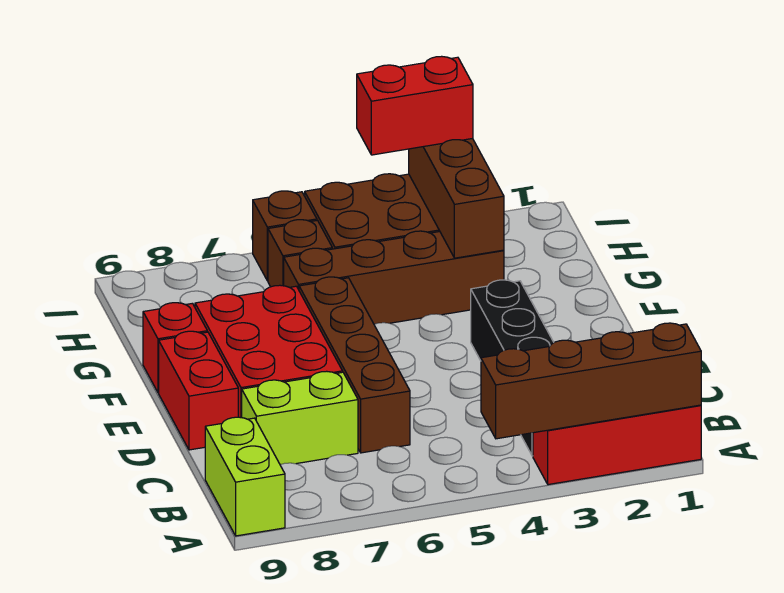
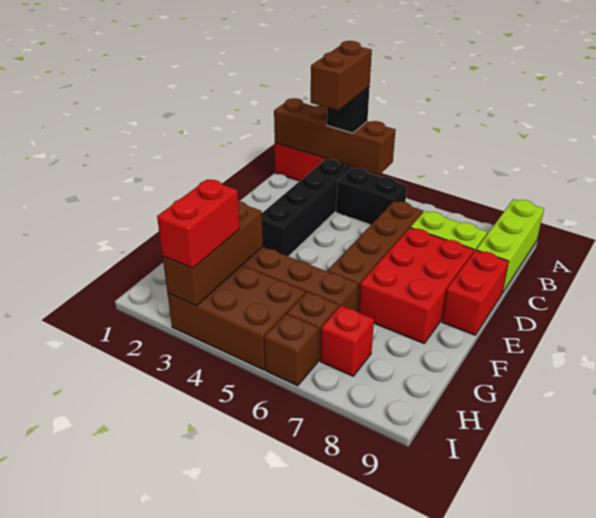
none -> black 1x1 brick [327,87,370,133]
none -> brown 1x2 brick [311,41,372,110]
lime 1x2 brick [205,417,285,536] -> lime 1x3 brick [476,199,544,293]
none -> black 1x2 brick [336,168,407,225]
red 1x1 brick [143,303,207,393] -> red 1x1 brick moved to [320,306,374,376]
red 1x2 brick [357,56,473,155] -> red 1x2 brick turned to [157,179,240,268]

